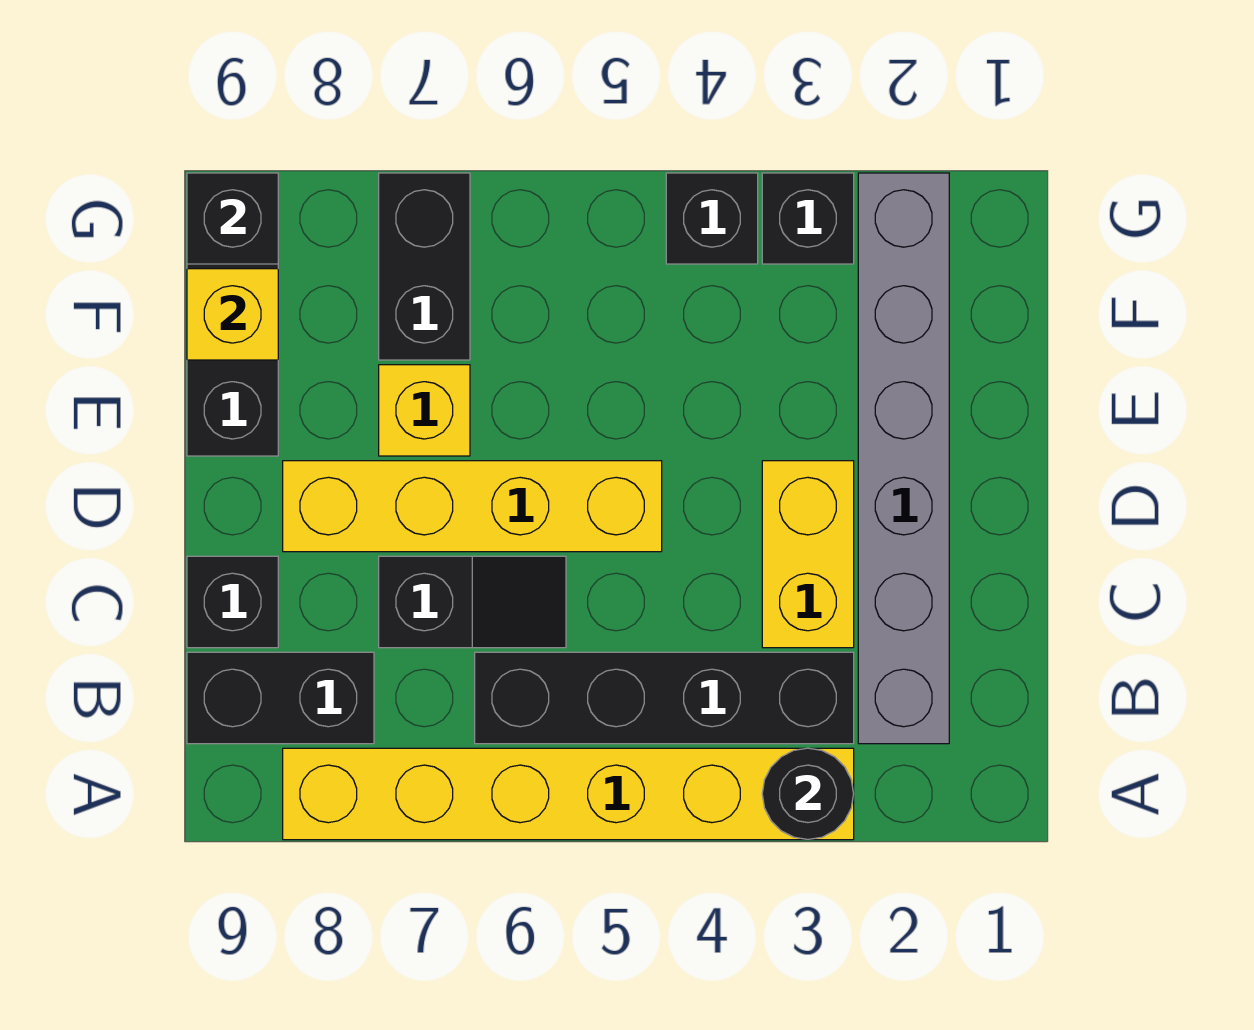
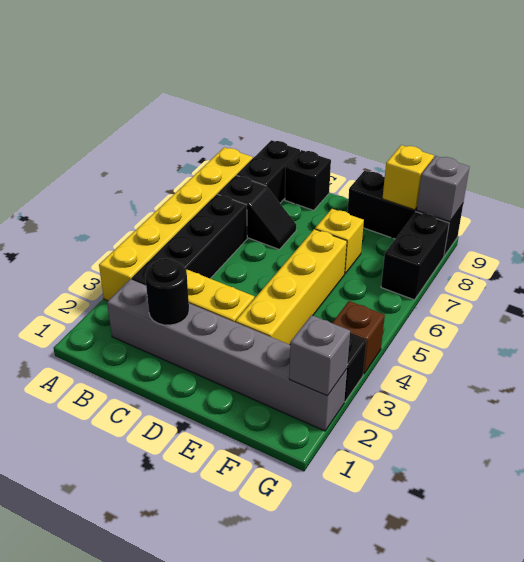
black 1x1 round brick [762,748,854,839] -> black 1x1 round brick moved to [145,258,189,325]
black 1x2 slope [379,556,566,648] -> black 1x2 slope turned to [218,175,296,250]
yellow 1x4 brick [283,461,662,552] -> yellow 1x4 brick moved to [236,229,347,345]
black 1x2 brick [379,173,470,360] -> black 1x2 brick turned to [381,212,449,300]
none -> grey 1x1 brick [289,315,350,396]
black 1x1 brick [666,173,758,264] -> brown 1x1 brick [333,301,385,374]
black 1x1 brick [187,173,278,264] -> grey 1x1 brick [417,156,470,222]

